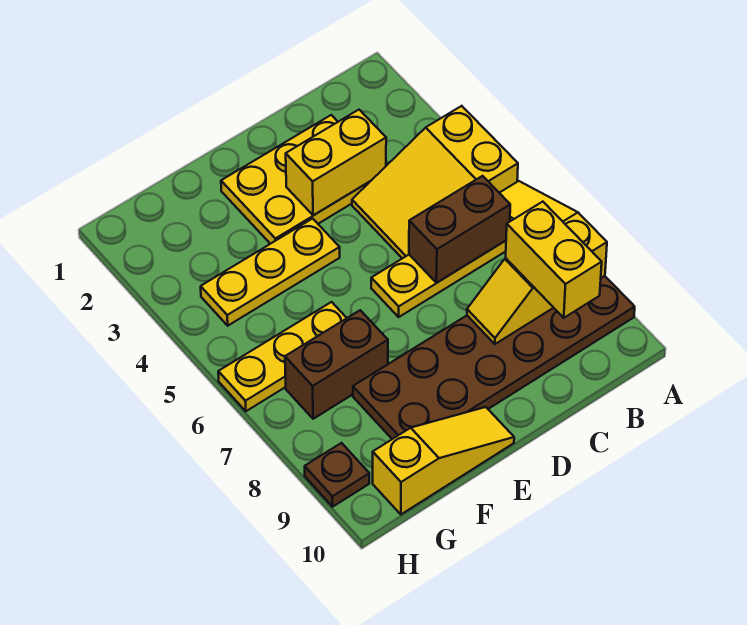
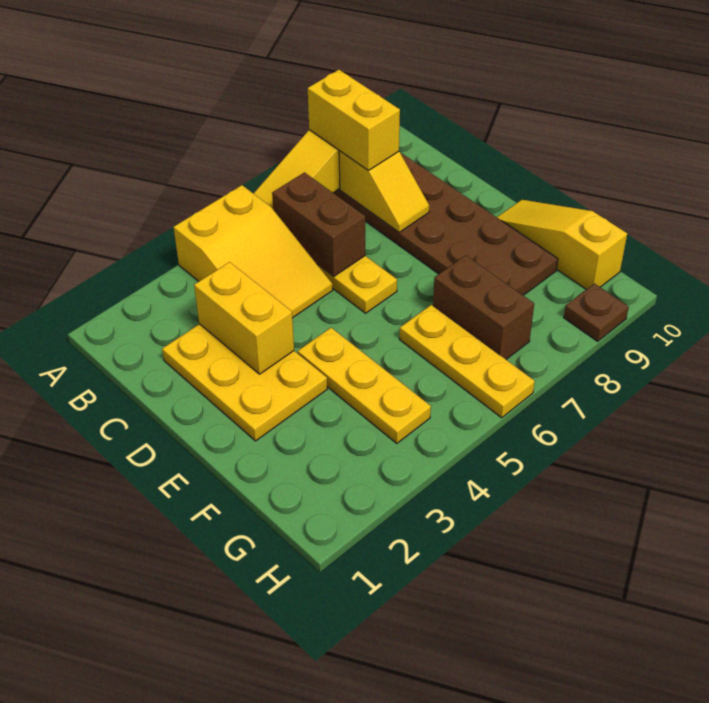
yellow 1x2 brick [506,202,602,318] -> yellow 1x2 brick turned to [308,70,400,170]

